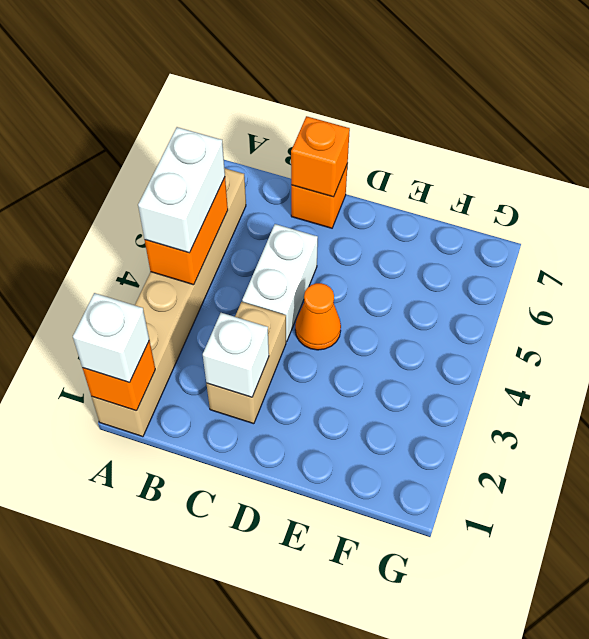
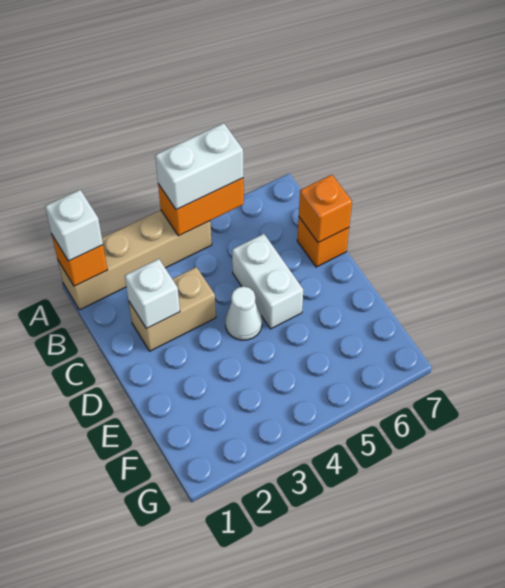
tan 1x6 brick [92,168,246,437] -> tan 1x4 brick [58,210,212,310]
white 1x2 brick [242,224,318,341] -> white 1x2 brick turned to [232,234,303,329]
orange 1x1 cone [295,283,341,350] -> white 1x1 cone [225,286,262,340]

